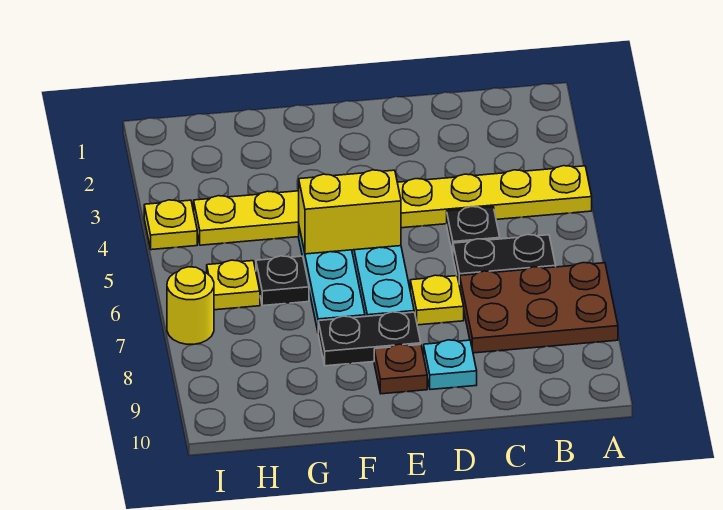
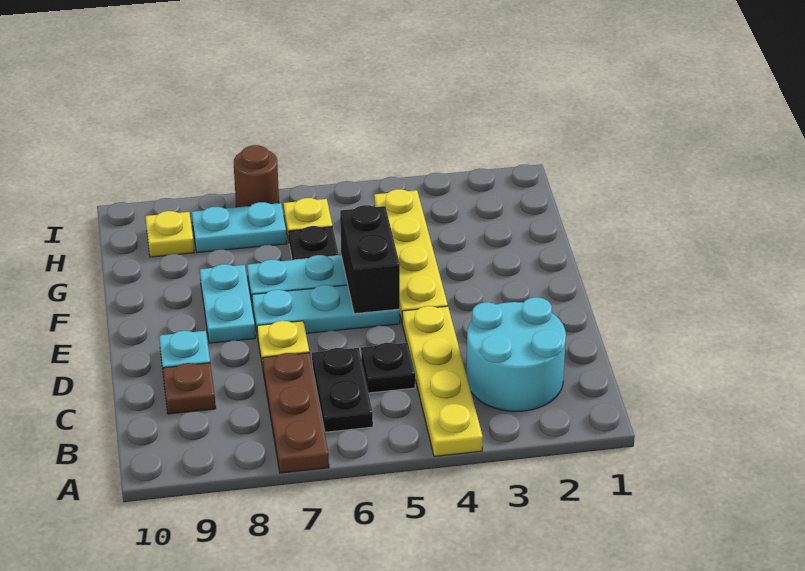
brown 2x3 plate [460,263,618,353] -> brown 1x3 plate [262,353,329,473]
none -> cyan 2x2 round brick [466,297,566,411]
yellow 1x2 brick [299,170,401,254] -> black 1x2 brick [340,205,400,314]
black 1x2 plate [318,312,421,366] -> cyan 1x2 plate [200,264,255,343]
brown 1x1 plate [374,344,427,394] -> brown 1x1 plate moved to [163,363,216,414]
none -> cyan 1x2 plate [192,202,287,253]
yellow 1x1 plate [144,200,197,250] -> yellow 1x1 plate moved to [146,211,194,257]
yellow 1x1 round brick [167,267,214,344] -> brown 1x1 round brick [234,145,279,207]

